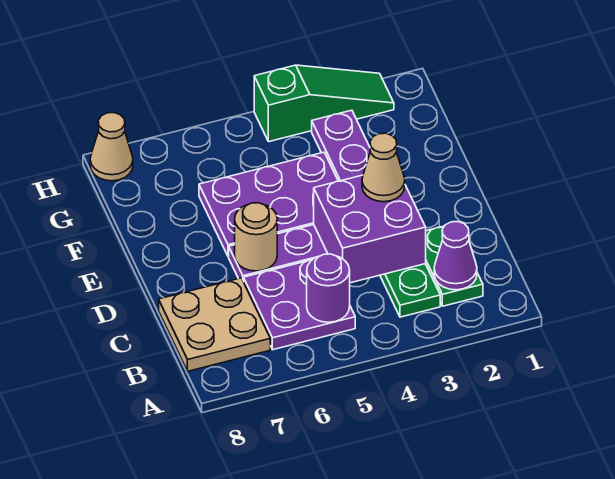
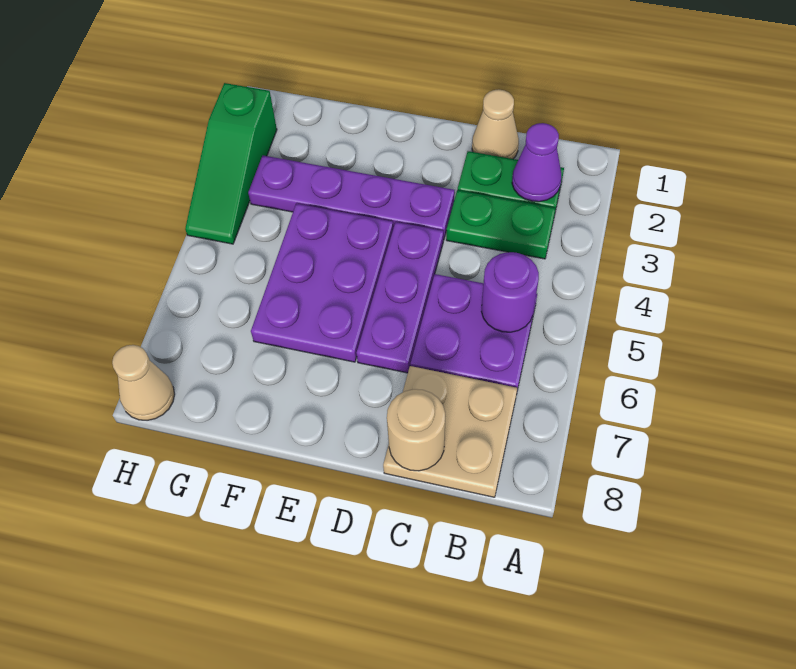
purple 2x2 brick [314,175,426,283] -> none
tan 1x1 cone [362,133,405,202] -> tan 1x1 cone moved to [472,89,519,159]
tan 1x1 round brick [235,203,277,271] -> tan 1x1 round brick moved to [387,389,445,471]
green 1x3 slope [254,65,394,142] -> green 1x3 slope turned to [185,83,277,244]

